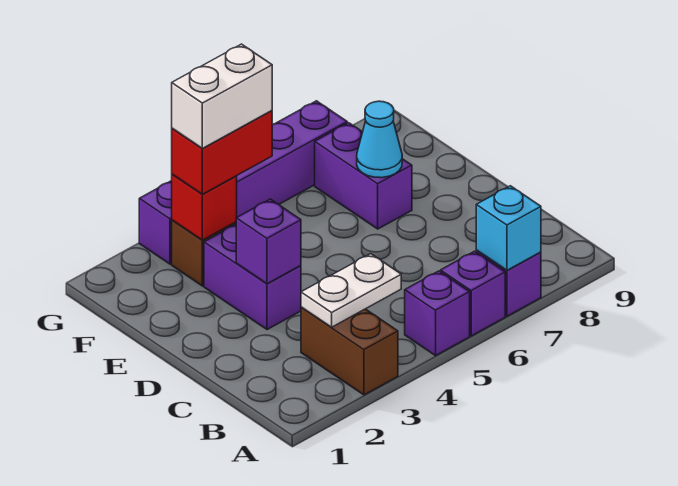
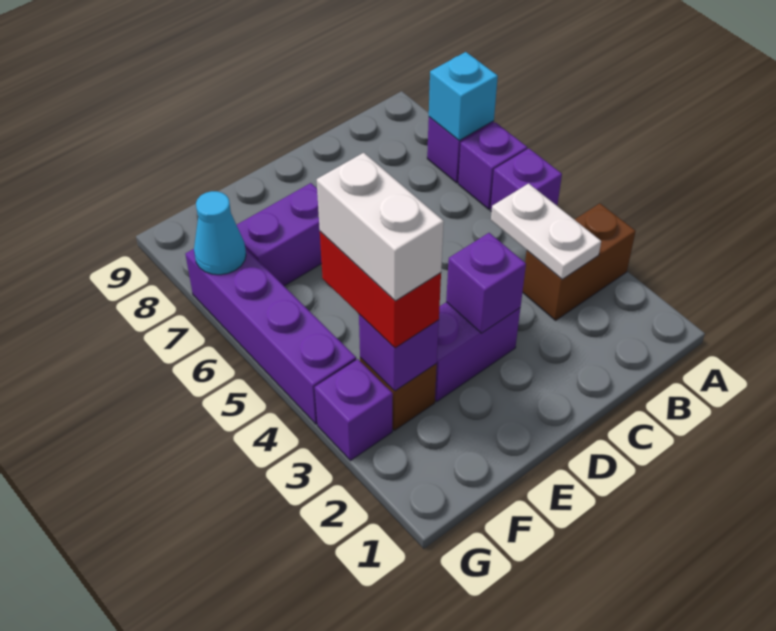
cyan 1x1 cone [357,101,402,178] -> cyan 1x1 cone moved to [194,191,246,275]
red 1x1 brick [172,174,237,240] -> purple 1x1 brick [359,314,439,391]

